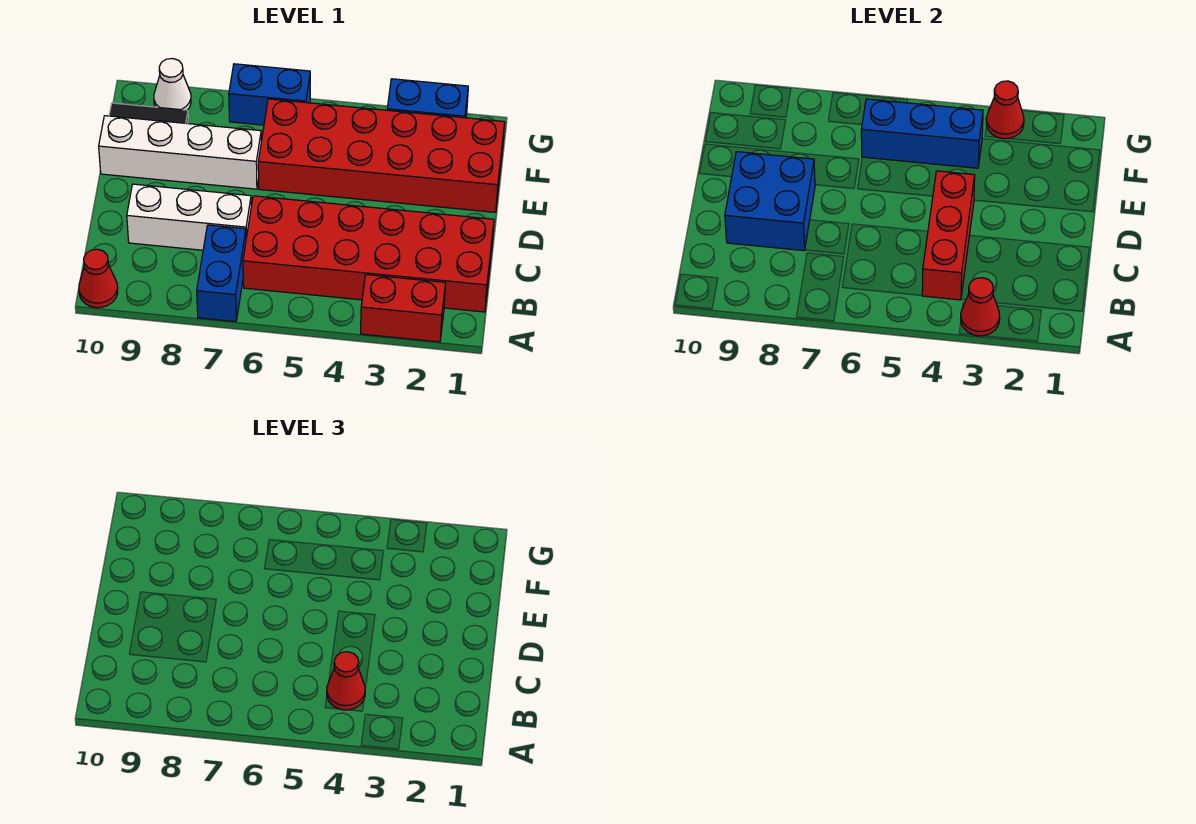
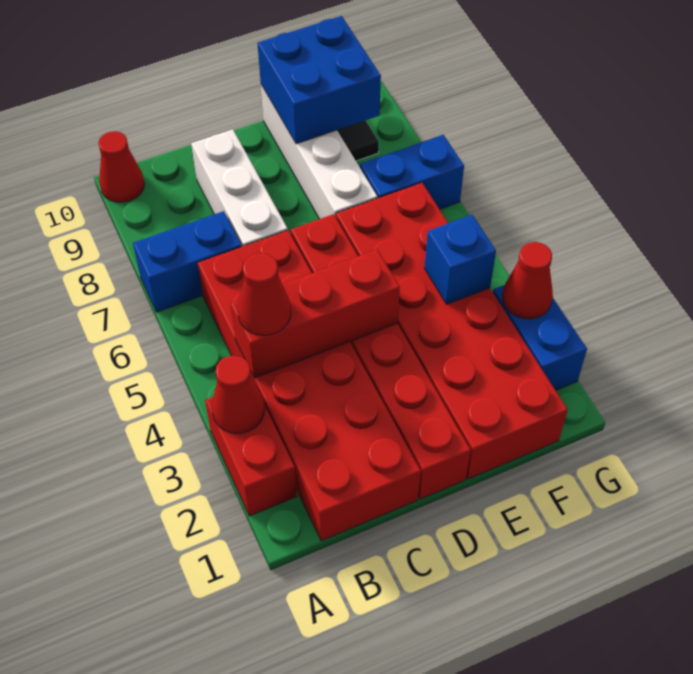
blue 2x2 brick [725,152,815,251] -> blue 2x2 brick moved to [257,16,381,144]
none -> red 1x6 brick [291,214,471,499]
blue 1x3 brick [861,99,983,168] -> blue 1x1 brick [424,215,496,304]
blue 1x2 brick [229,64,310,125] -> blue 1x2 brick turned to [360,135,464,209]
white 1x1 cone [154,59,191,110] -> none

